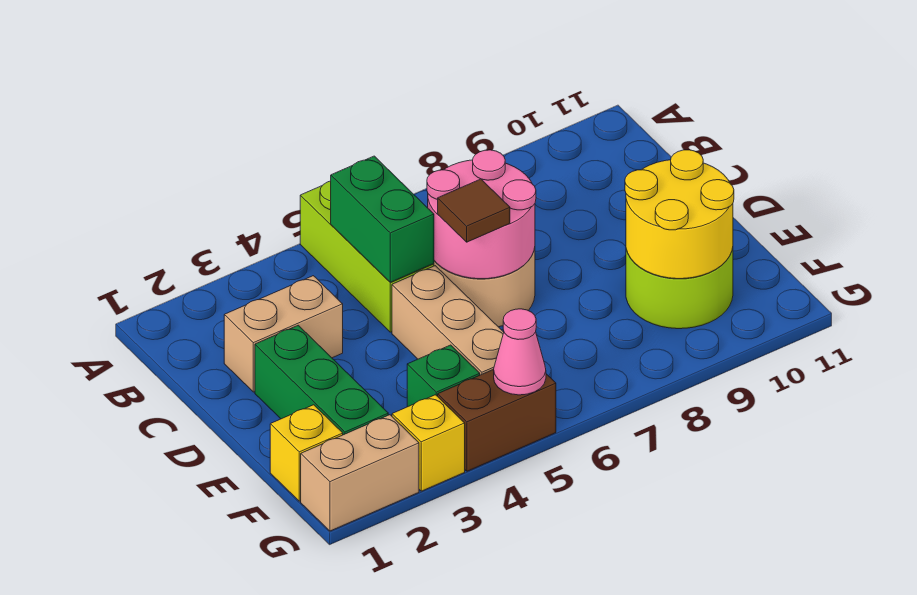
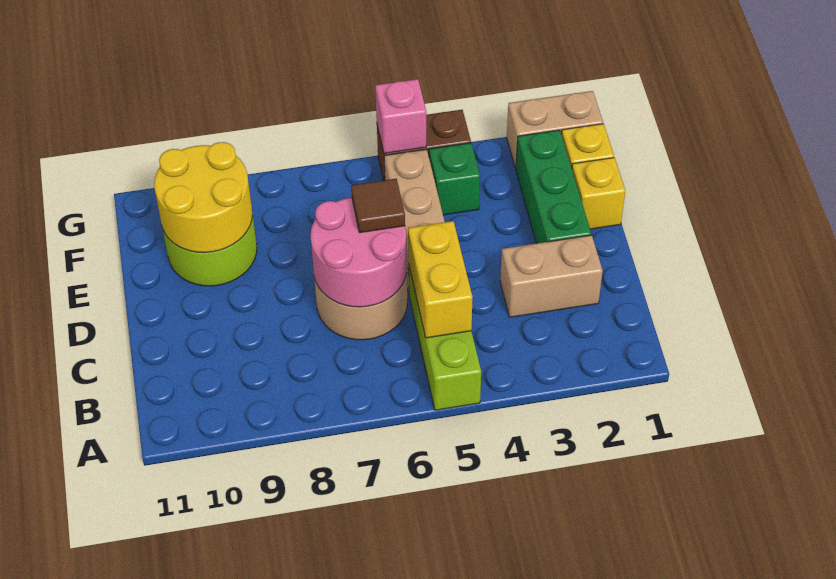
green 1x2 brick [331,156,434,282] -> yellow 1x2 brick [408,221,473,338]
yellow 1x1 brick [392,395,465,491] -> yellow 1x1 brick moved to [572,158,625,229]
pink 1x1 cone [494,309,546,395] -> pink 1x1 brick [375,79,426,153]

